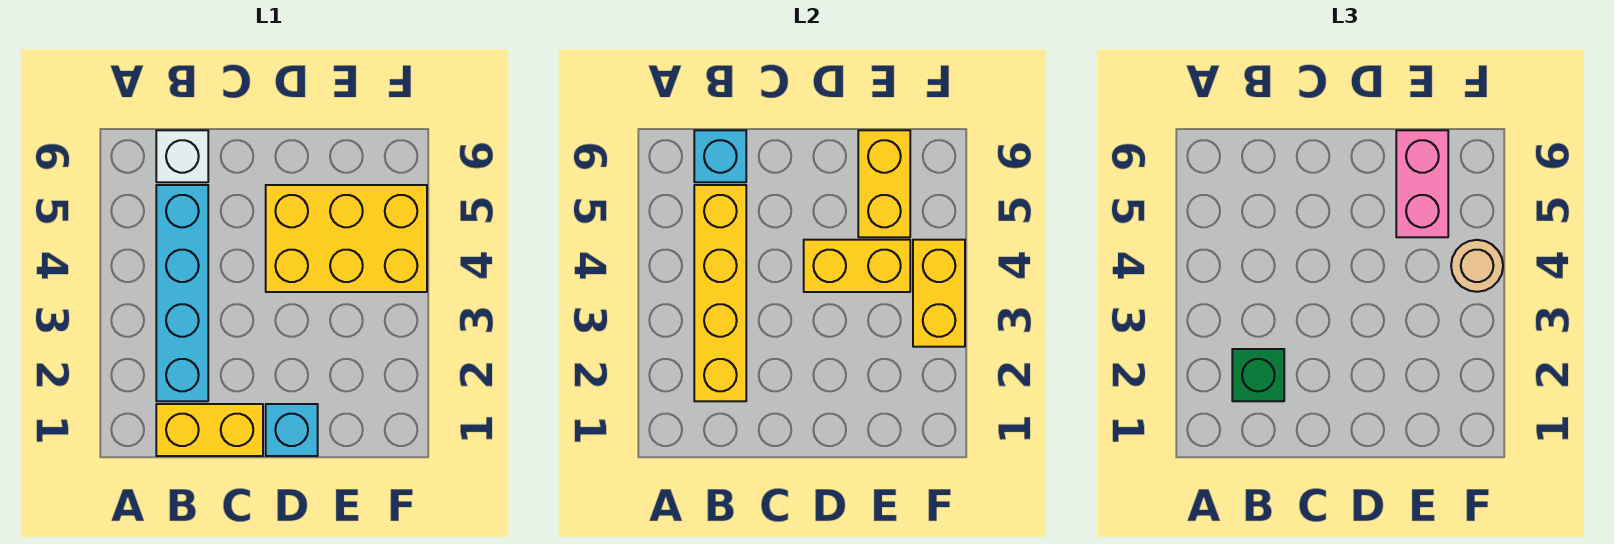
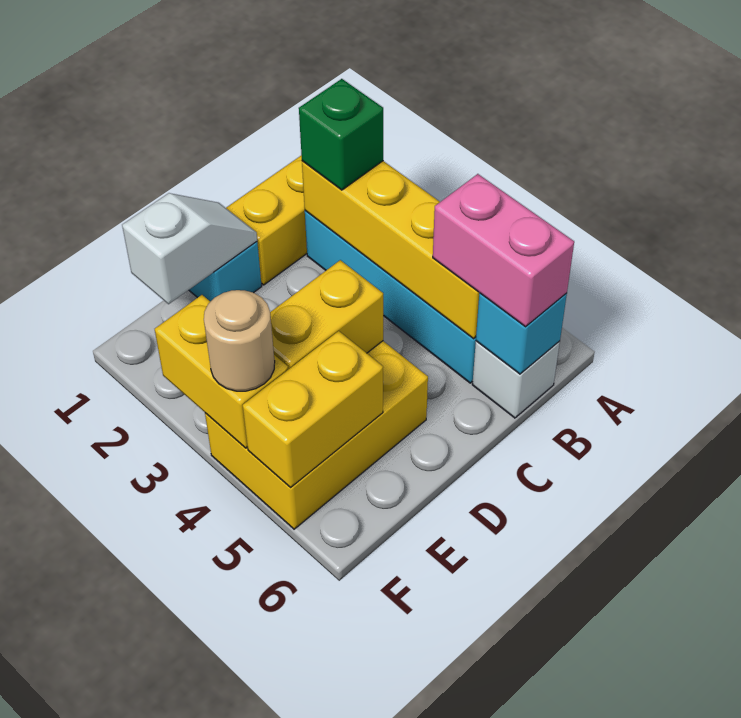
none -> white 1x2 slope [122,193,257,304]
yellow 1x2 brick [858,130,910,237] -> yellow 1x2 brick turned to [243,331,383,488]
pink 1x2 brick [1396,130,1448,237] -> pink 1x2 brick moved to [433,174,574,327]

